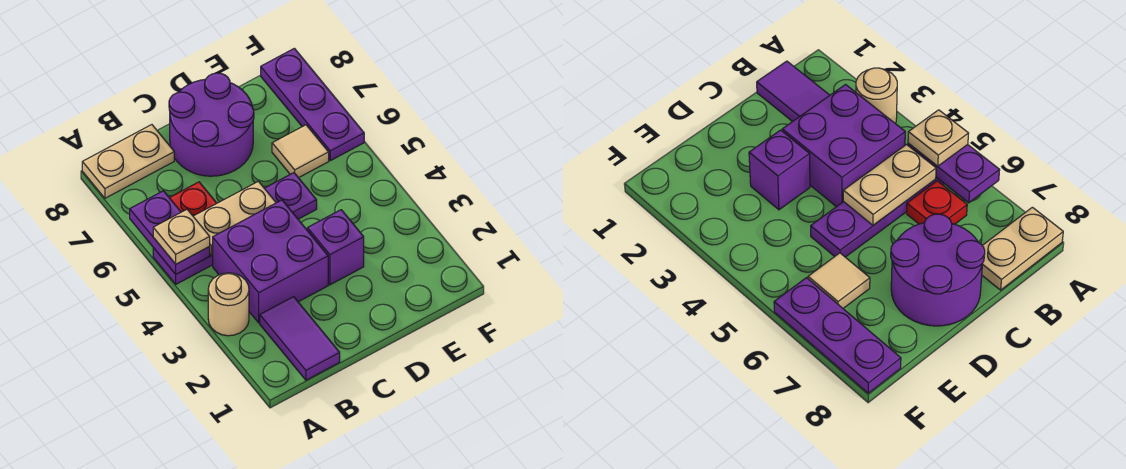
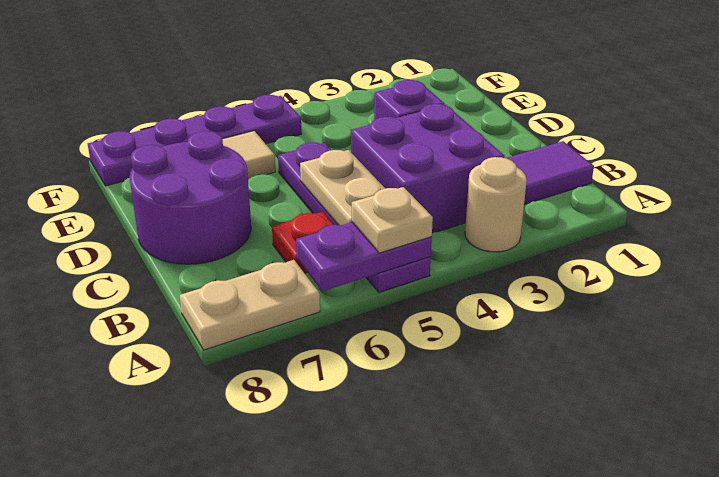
tan 1x2 plate [82,125,174,198] -> tan 1x2 plate turned to [180,260,320,350]
purple 1x3 plate [261,48,364,161] -> purple 1x4 plate [88,95,302,186]

